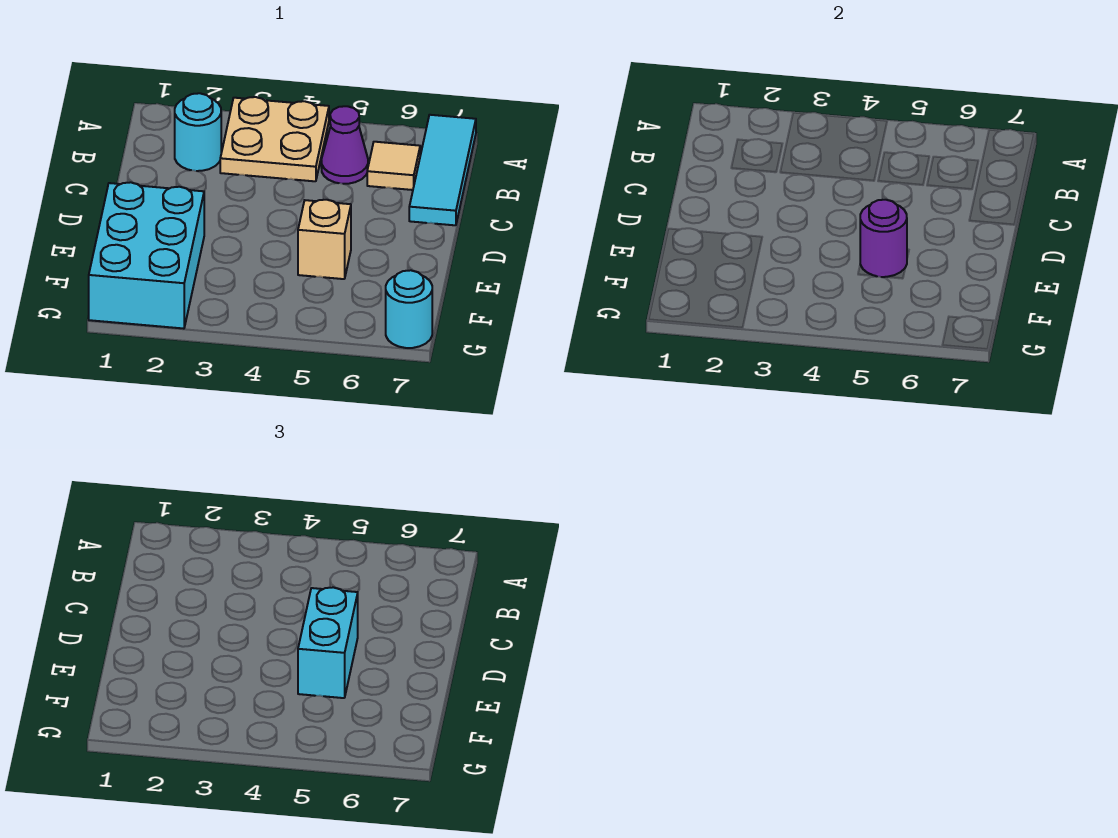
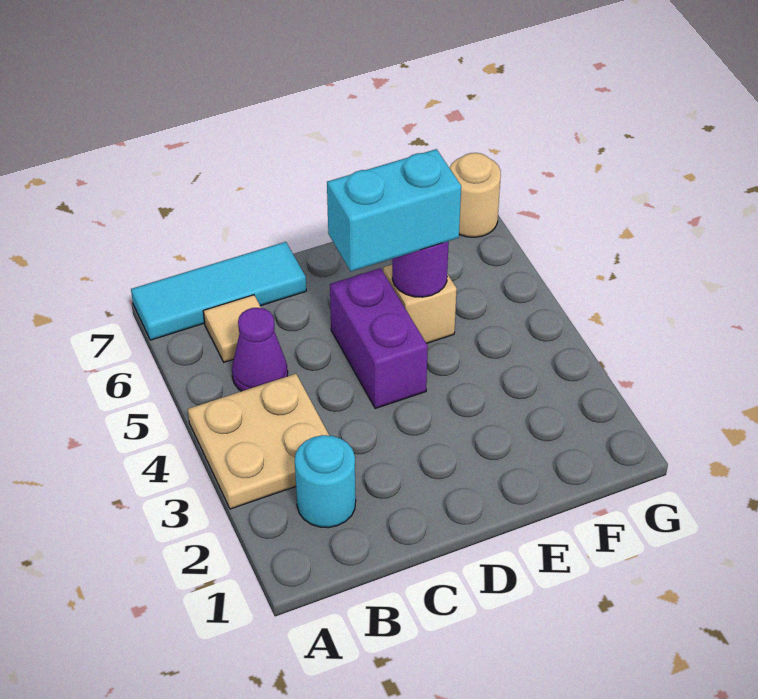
none -> purple 1x2 brick [330,268,428,408]
cyan 2x3 brick [89,182,204,329] -> none
cyan 1x1 round brick [386,270,432,348] -> tan 1x1 round brick [450,153,501,237]

